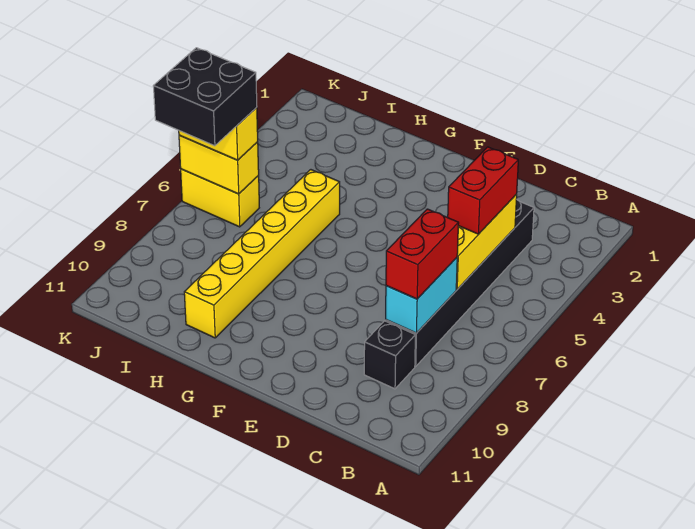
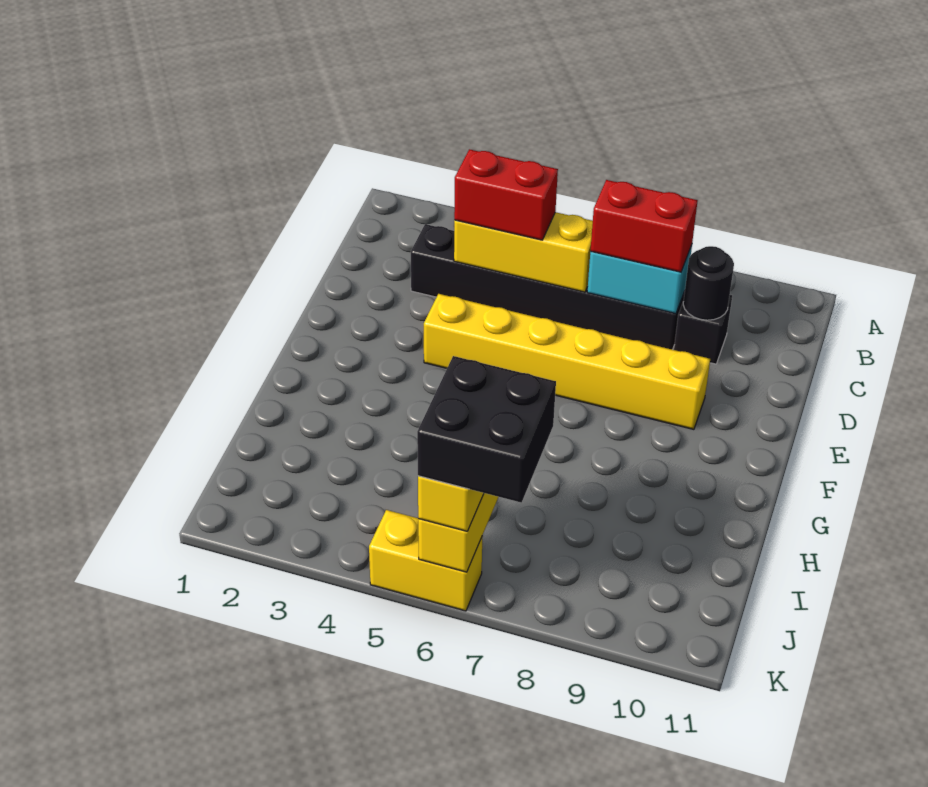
none -> black 1x1 round brick [683,246,734,320]
yellow 1x6 brick [184,170,340,338] -> yellow 1x6 brick moved to [424,294,710,429]
yellow 1x2 brick [181,169,259,227] -> yellow 1x2 brick turned to [369,510,483,611]

